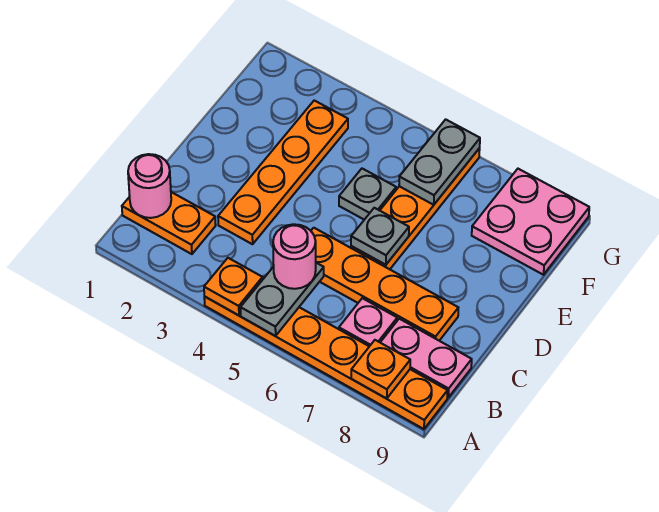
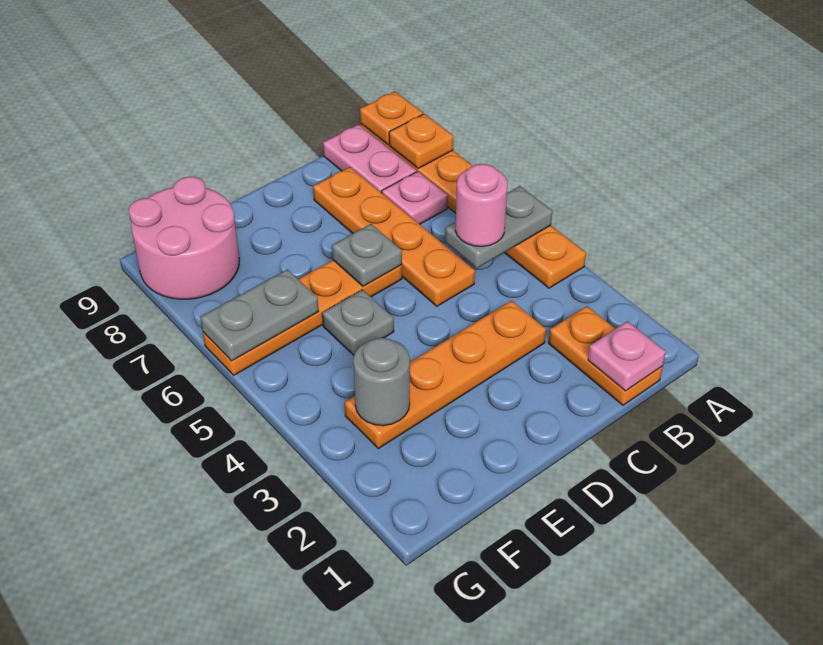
orange 1x1 plate [204,258,263,315] -> orange 1x1 plate moved to [360,91,423,145]
pink 1x1 round brick [128,154,171,218] -> pink 1x1 plate [588,321,666,391]
none -> grey 1x1 round brick [353,338,410,426]
pink 2x2 plate [472,169,589,275] -> pink 2x2 round brick [129,177,239,299]

